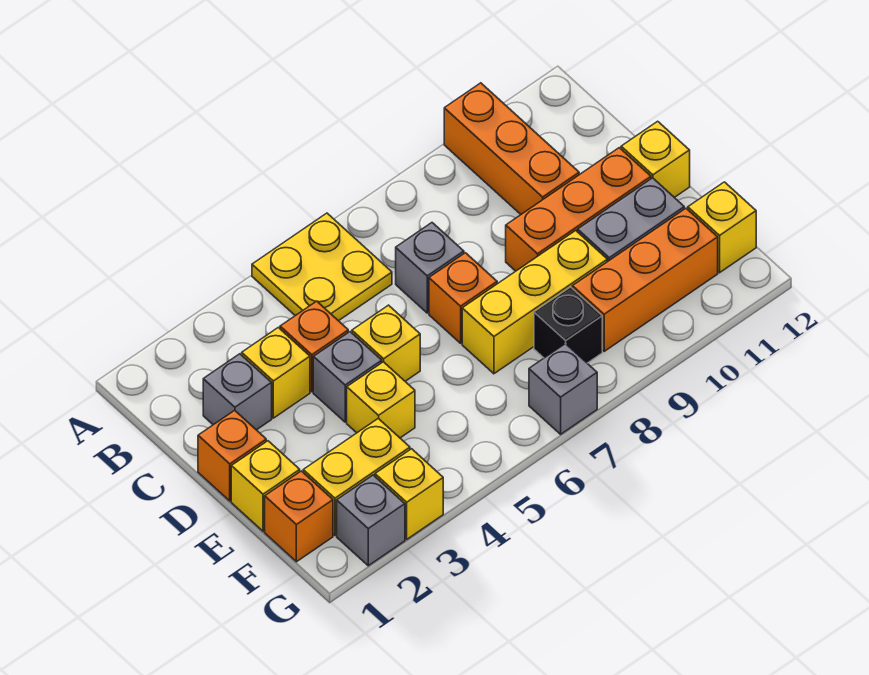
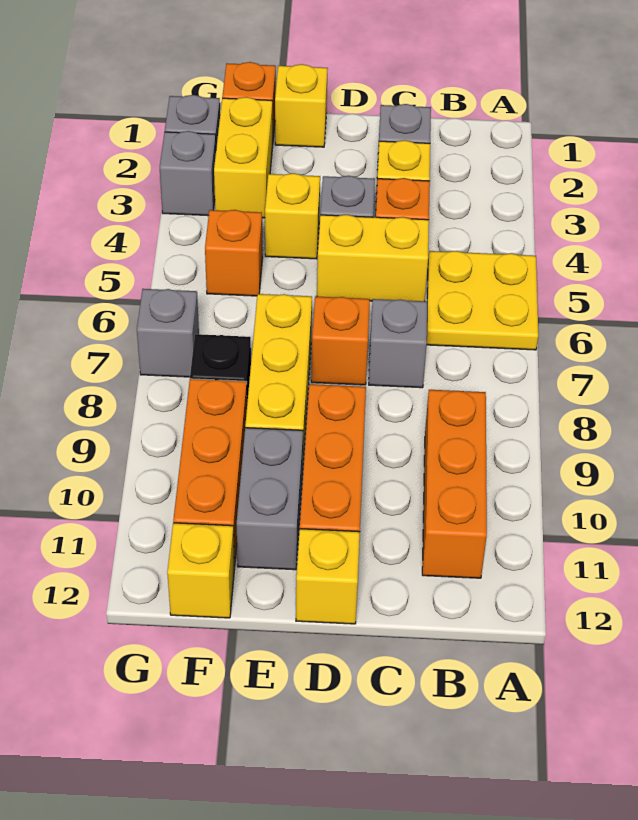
orange 1x3 brick [444,83,579,214] -> orange 1x3 brick turned to [422,390,487,578]
orange 1x1 brick [198,410,266,501] -> orange 1x1 brick moved to [205,210,263,296]
yellow 1x1 brick [352,305,420,381] -> yellow 1x2 brick [317,215,429,301]
yellow 1x1 brick [375,449,443,539] -> grey 1x1 brick [160,131,216,216]

